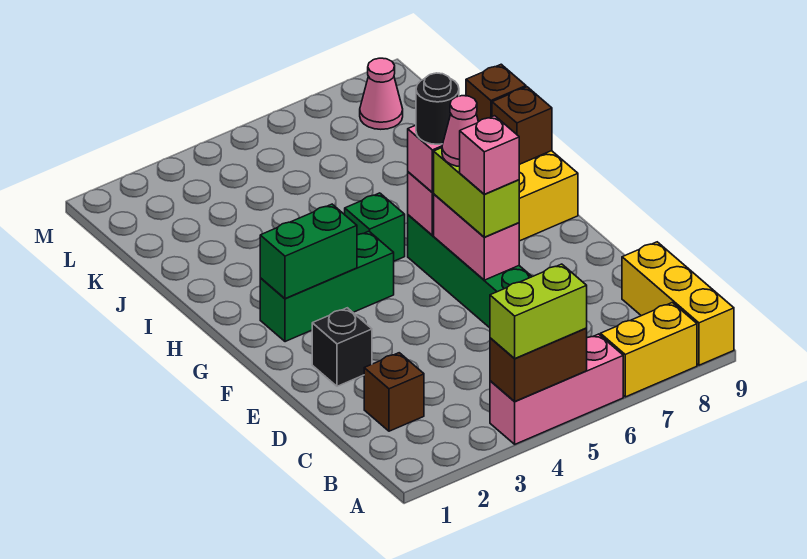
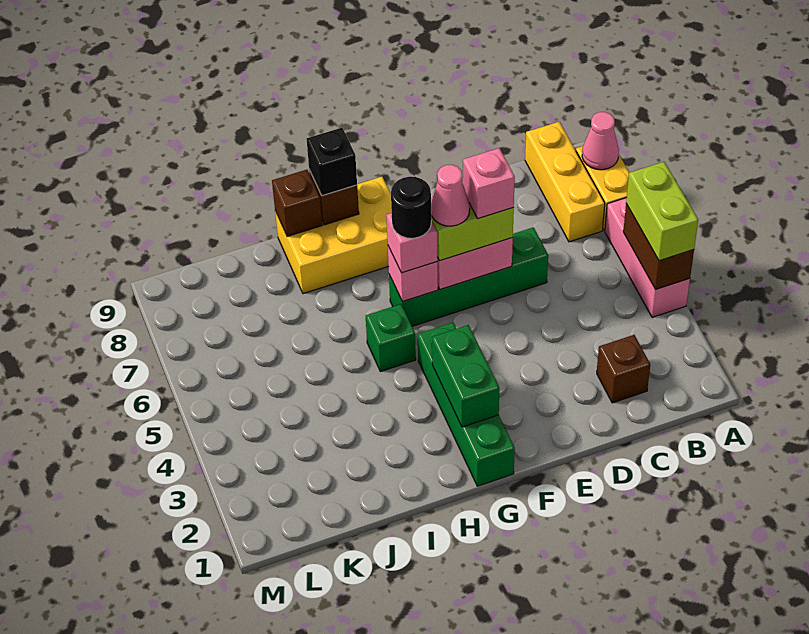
yellow 1x3 brick [622,242,734,365] -> yellow 1x3 brick turned to [525,122,605,242]
black 1x1 brick [312,308,372,386] -> black 1x1 brick moved to [307,128,357,196]
green 1x3 brick [260,231,394,342] -> green 1x4 brick [418,322,515,486]
pink 1x1 cone [360,58,403,129] -> pink 1x1 cone moved to [582,112,619,170]

